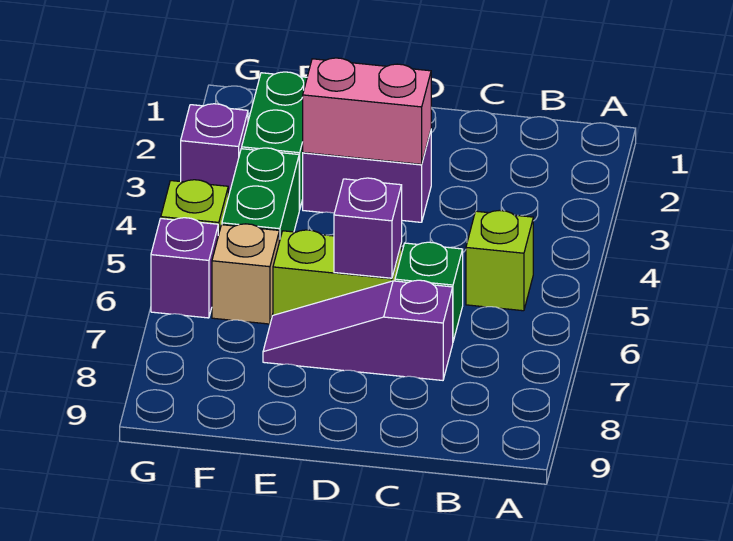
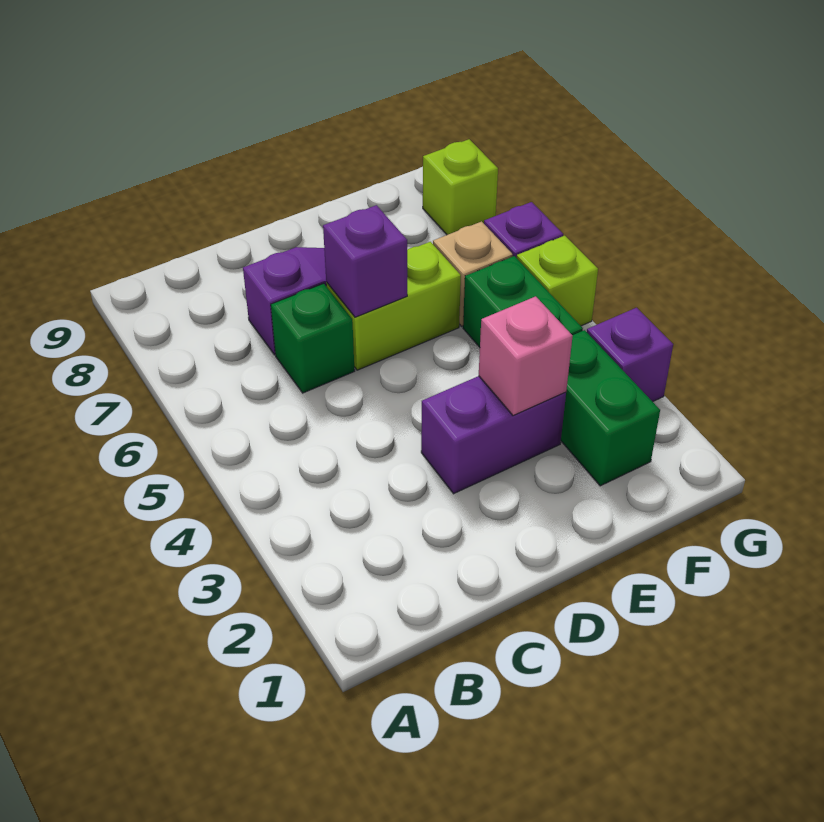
lime 1x1 brick [466,210,533,311] -> lime 1x1 brick moved to [423,139,498,235]
pink 1x2 brick [303,58,431,164] -> pink 1x1 brick [479,296,573,416]

